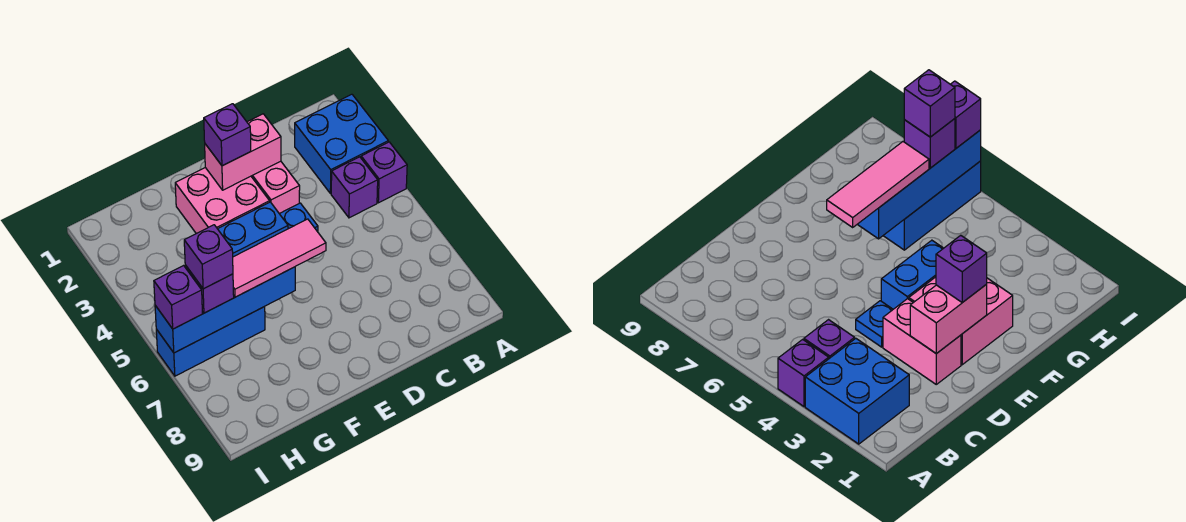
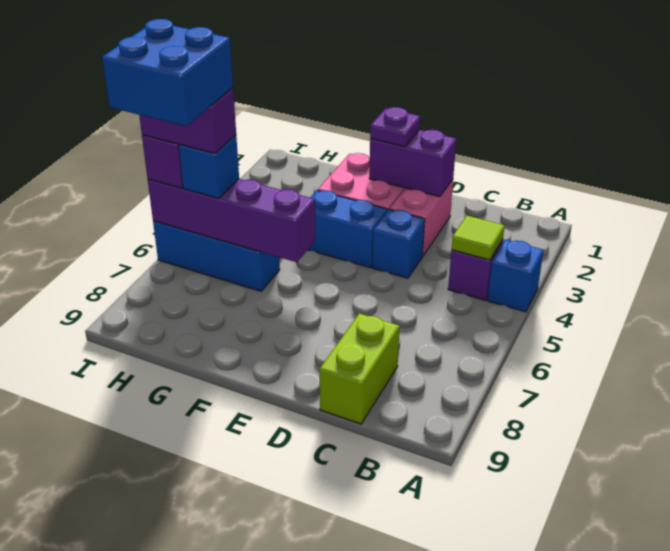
blue 2x2 brick [295,94,388,194] -> blue 2x2 brick moved to [102,19,233,126]
purple 1x1 brick [361,142,407,203] -> blue 1x1 brick [488,240,544,312]
none -> lime 1x1 tile [452,216,505,260]
none -> lime 1x2 brick [320,314,400,424]
pink 1x2 brick [205,114,281,190] -> purple 1x2 brick [369,130,456,197]
blue 1x1 plate [280,203,318,232] -> blue 1x1 brick [372,209,425,278]
purple 1x1 brick [204,104,251,166] -> purple 1x1 plate [370,107,420,147]
pink 1x3 tile [233,219,326,297] -> none
blue 1x4 brick [155,267,295,353] -> purple 1x4 brick [148,179,315,262]
purple 1x1 brick [185,265,234,313] -> blue 1x1 brick [179,135,239,198]
purple 1x1 brick [184,225,233,289] -> purple 1x2 brick [139,88,236,153]

